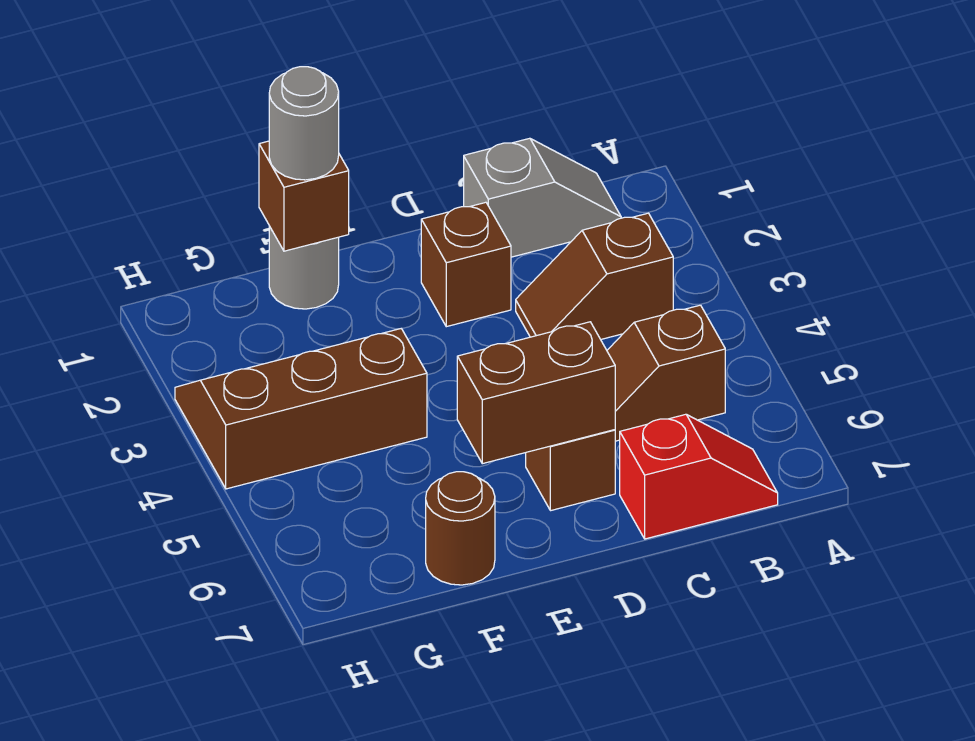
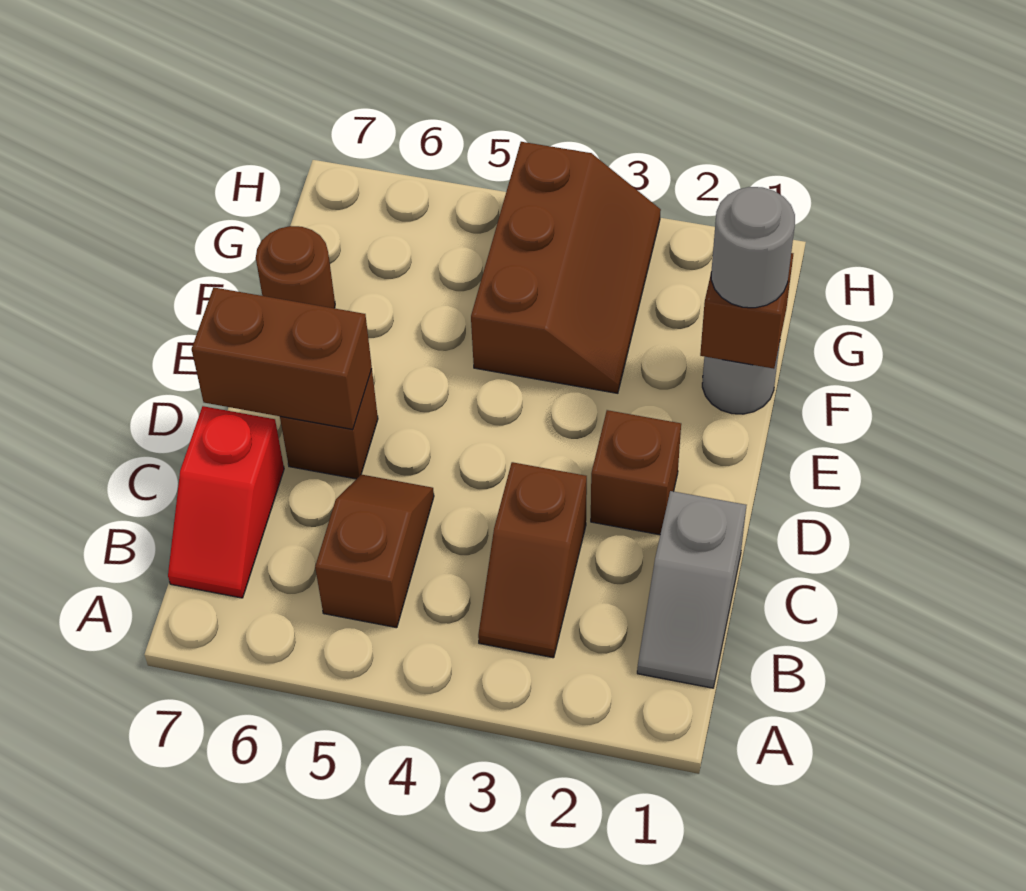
brown 1x2 slope [516,213,673,339] -> brown 1x2 slope turned to [478,462,587,658]
brown 1x2 brick [457,322,615,464] -> brown 1x2 brick turned to [192,288,372,429]

